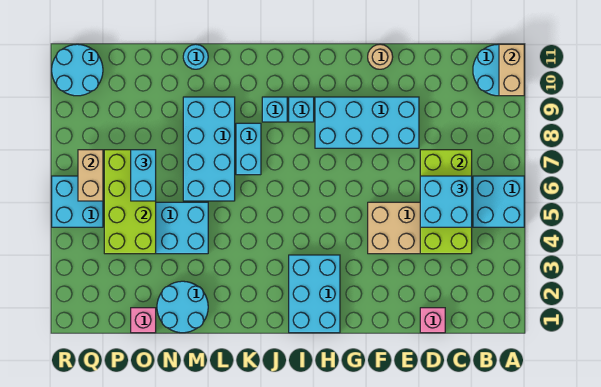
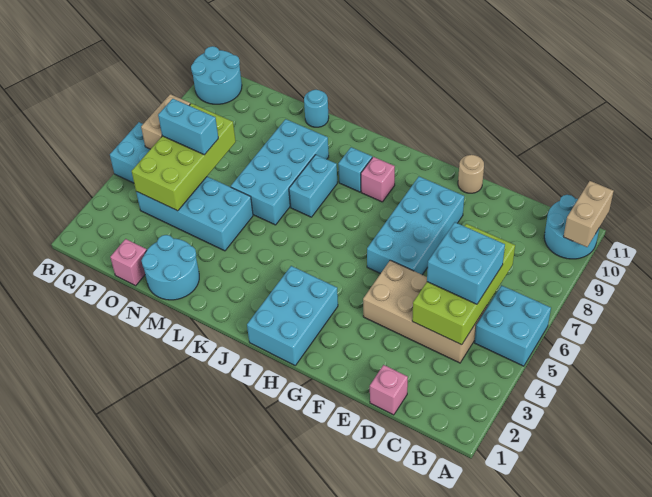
cyan 2x4 brick [315,97,419,148] -> cyan 2x4 brick turned to [367,177,464,275]
cyan 1x1 brick [289,97,314,122] -> pink 1x1 brick [361,157,395,202]
cyan 1x2 brick [131,150,156,201] -> cyan 1x2 brick turned to [158,99,218,155]

